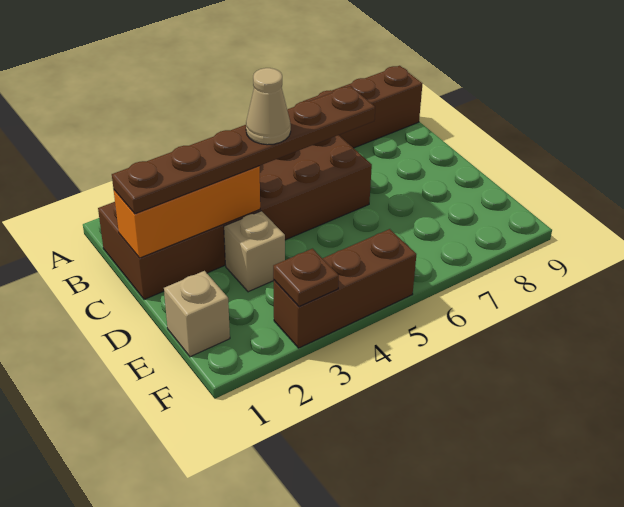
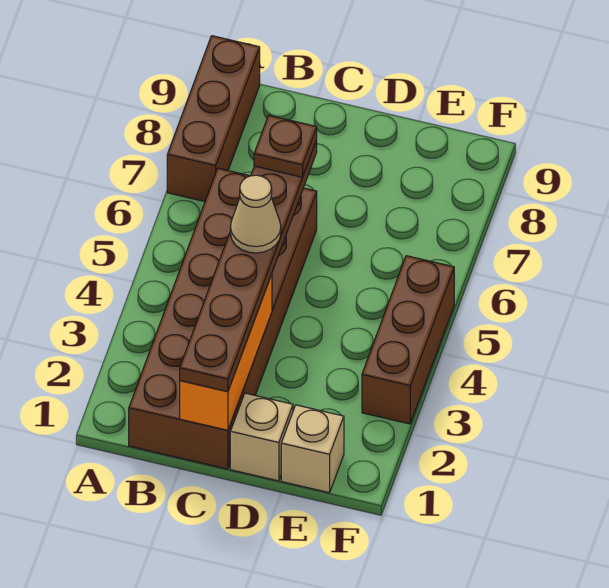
tan 1x1 brick [224,211,285,292] -> tan 1x1 brick moved to [230,393,293,481]
brown 1x1 plate [273,249,339,307] -> brown 1x1 plate moved to [254,115,317,177]

